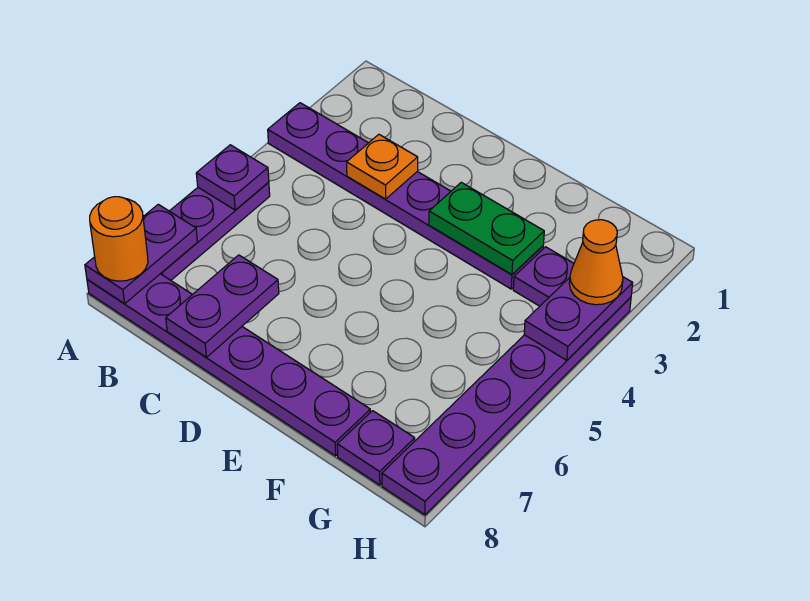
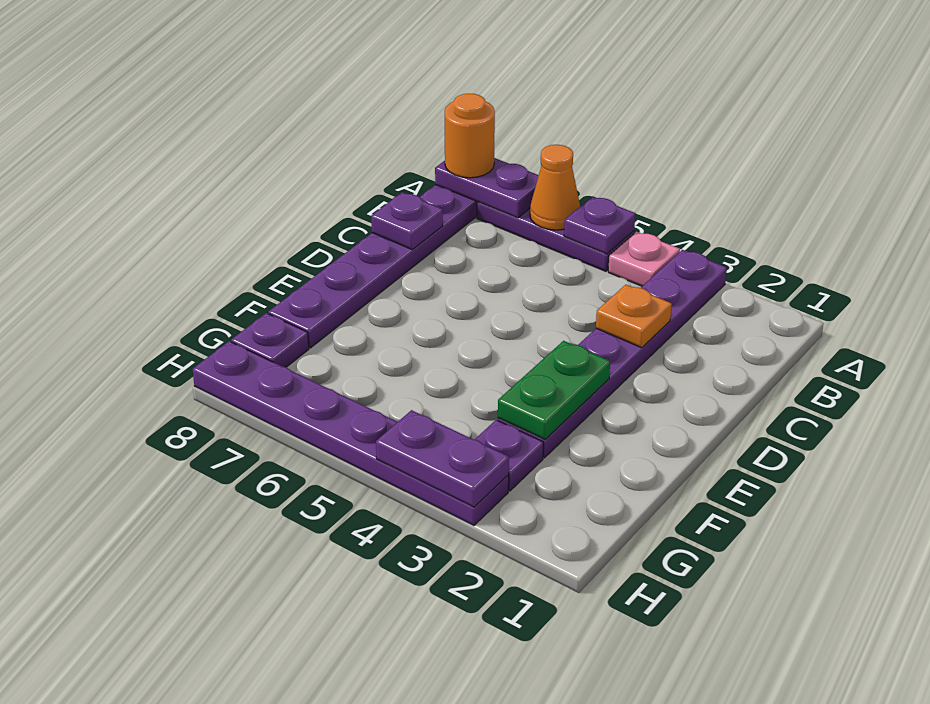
none -> pink 1x1 plate [608,232,680,286]
purple 1x2 plate [166,255,279,357] -> purple 1x1 plate [371,192,443,249]
orange 1x1 cone [569,220,623,305] -> orange 1x1 cone moved to [530,145,580,230]

